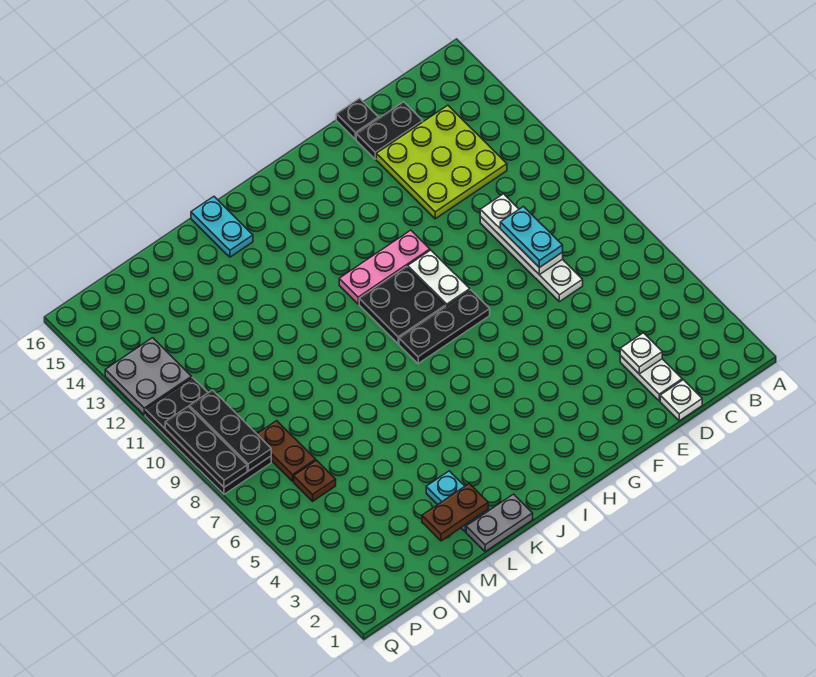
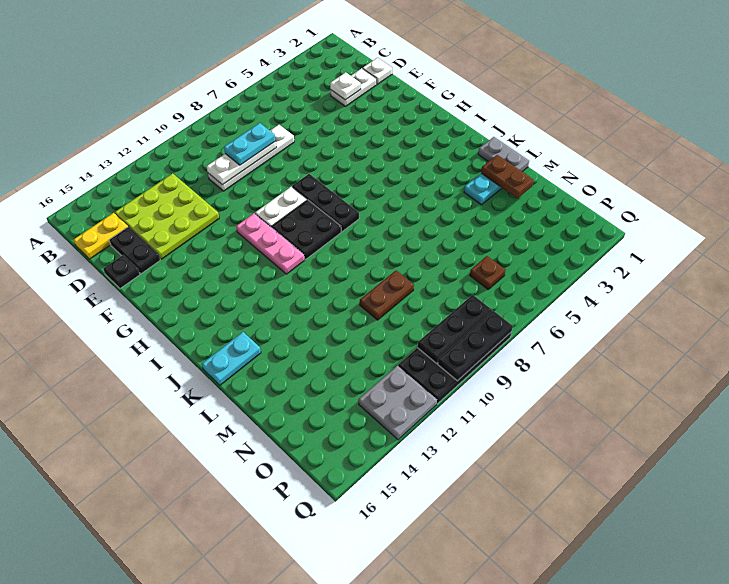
none -> yellow 1x2 plate [73,213,128,259]
brown 1x2 plate [257,421,316,481] -> brown 1x2 plate moved to [360,271,414,320]

